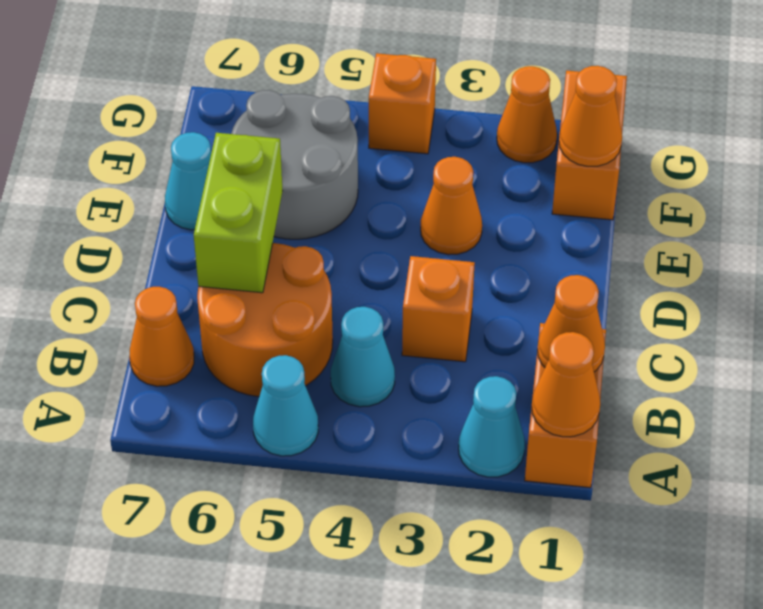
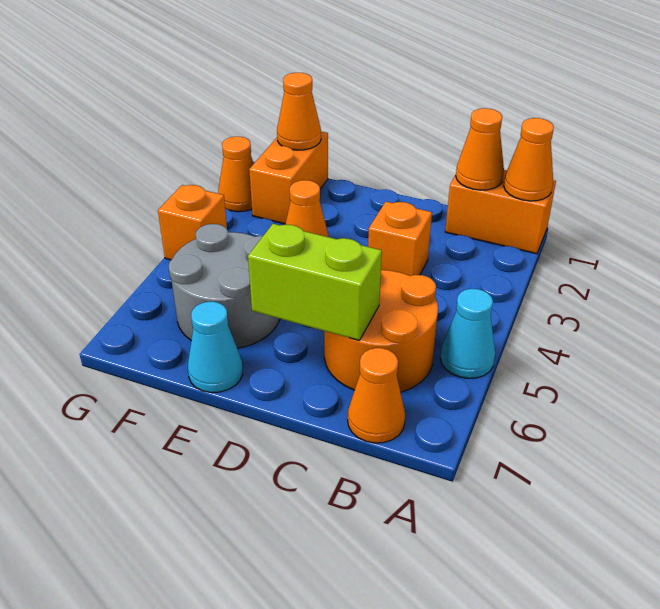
cyan 1x1 cone [459,376,525,477] -> none
cyan 1x1 cone [331,307,395,407] -> none
orange 1x2 brick [552,71,627,220] -> orange 1x2 brick turned to [249,132,328,224]

